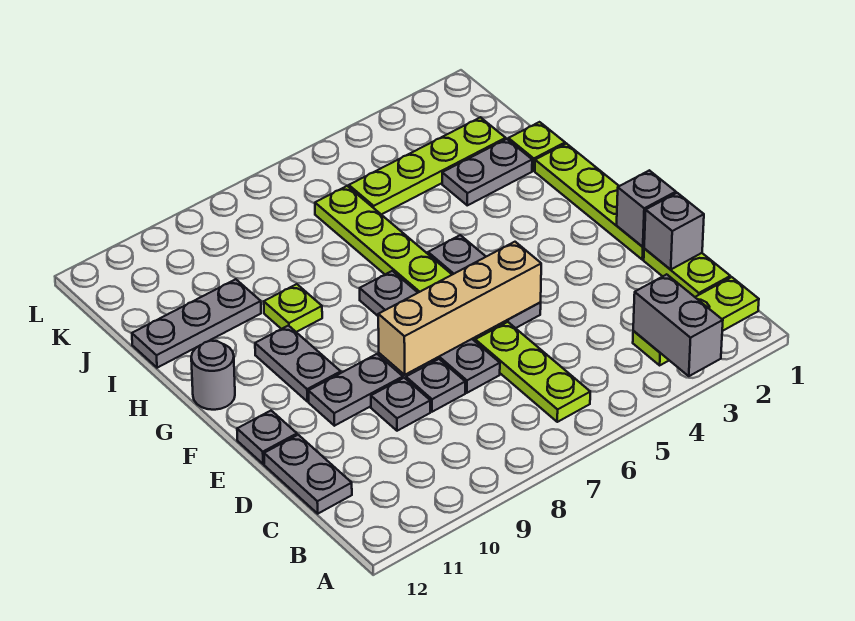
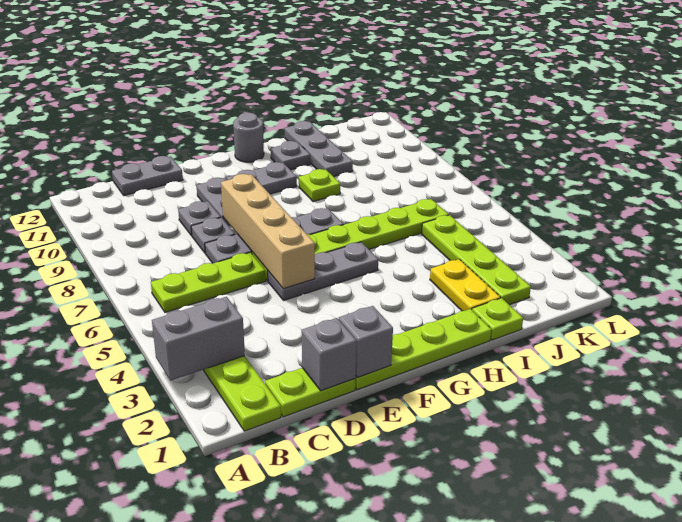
grey 1x1 plate [237,411,297,464] -> grey 1x1 plate moved to [271,141,310,170]
grey 1x2 plate [442,139,532,205] -> yellow 1x2 plate [430,259,501,311]

